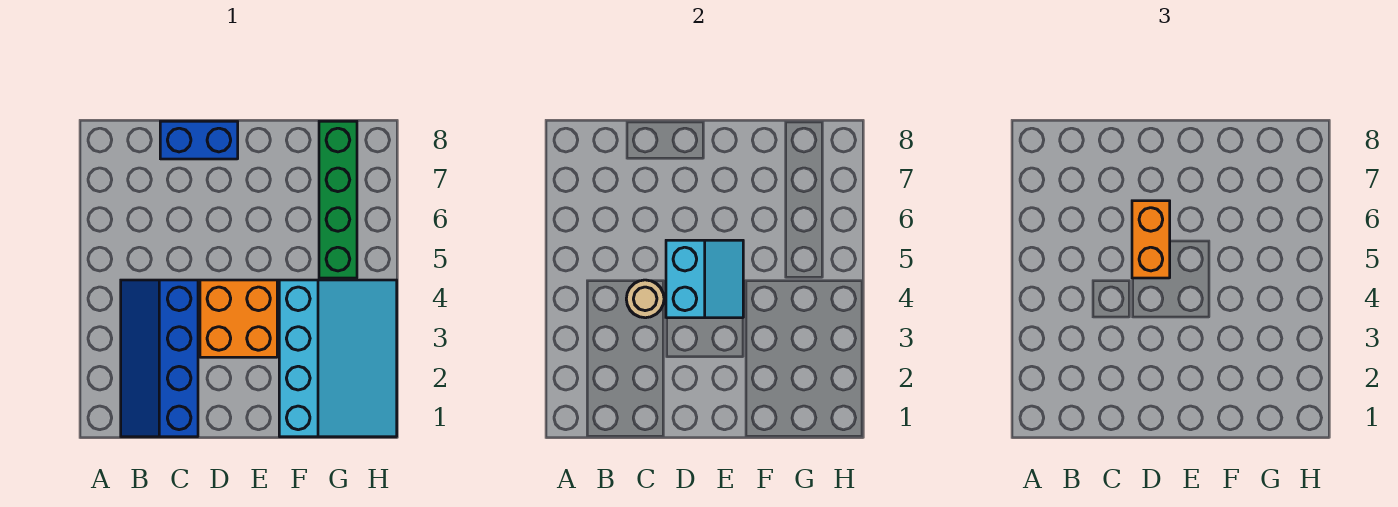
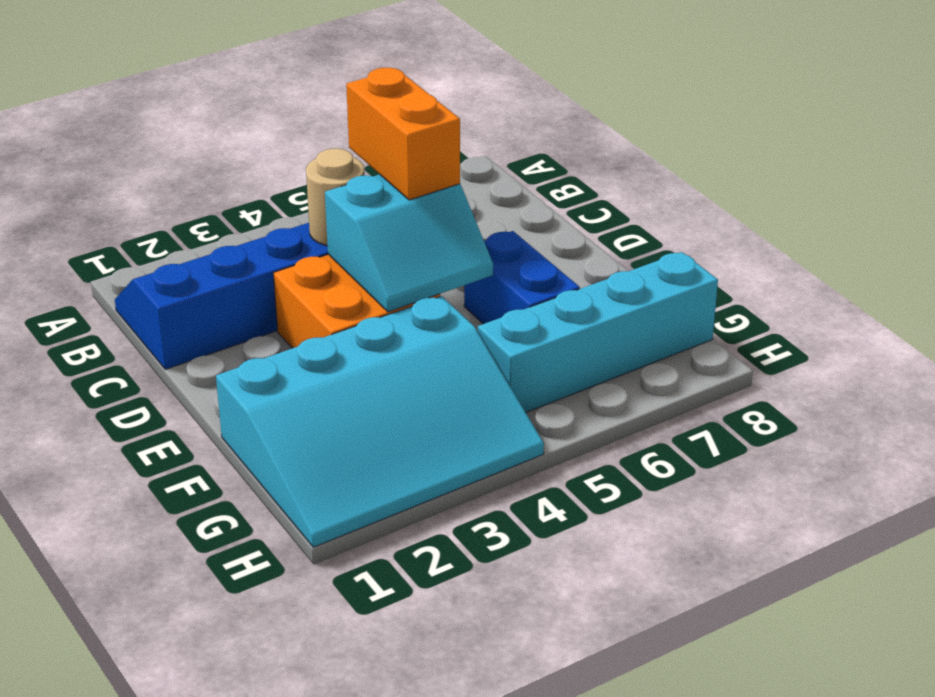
blue 1x2 brick [160,121,238,159] -> blue 1x2 brick moved to [464,231,580,324]
orange 1x2 brick [1132,201,1170,278] -> orange 1x2 brick turned to [346,68,460,200]
green 1x4 brick [319,121,357,278] -> cyan 1x4 brick [478,252,718,412]

